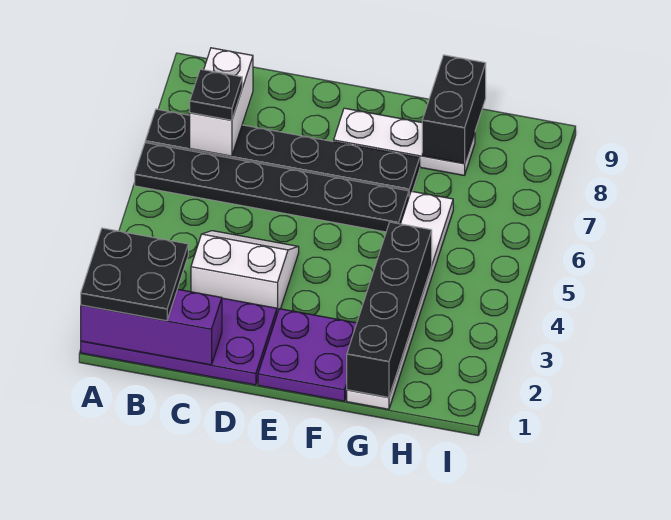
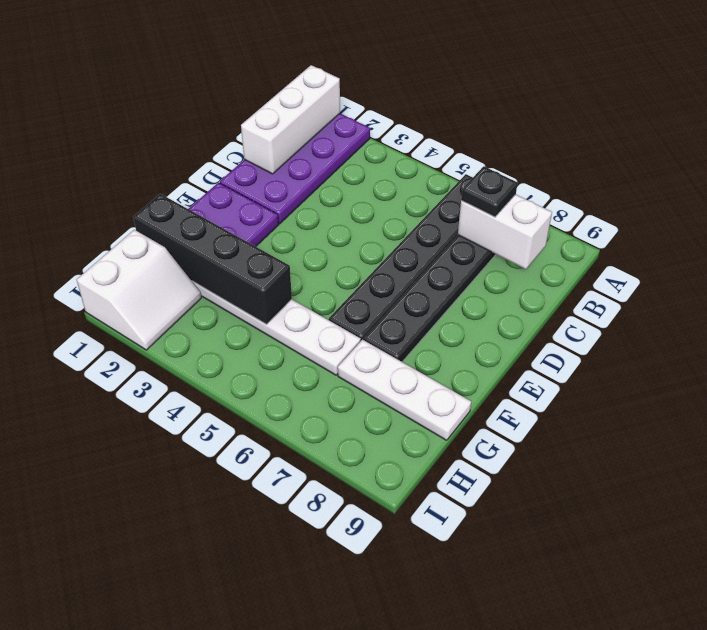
purple 1x3 brick [81,289,222,365] -> white 1x3 brick [241,65,340,174]
black 2x2 plate [81,228,188,321] -> none
white 2x2 slope [191,231,299,314] -> white 2x2 slope moved to [77,230,201,350]
white 1x3 plate [334,108,475,175] -> white 1x3 plate turned to [338,340,471,440]
black 1x2 brick [422,55,486,164] -> none

